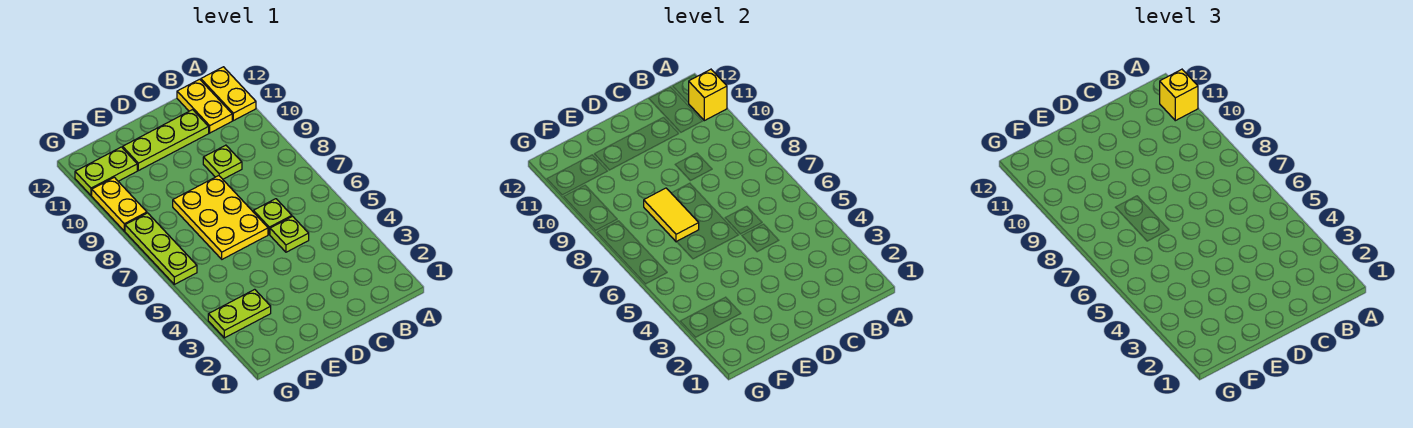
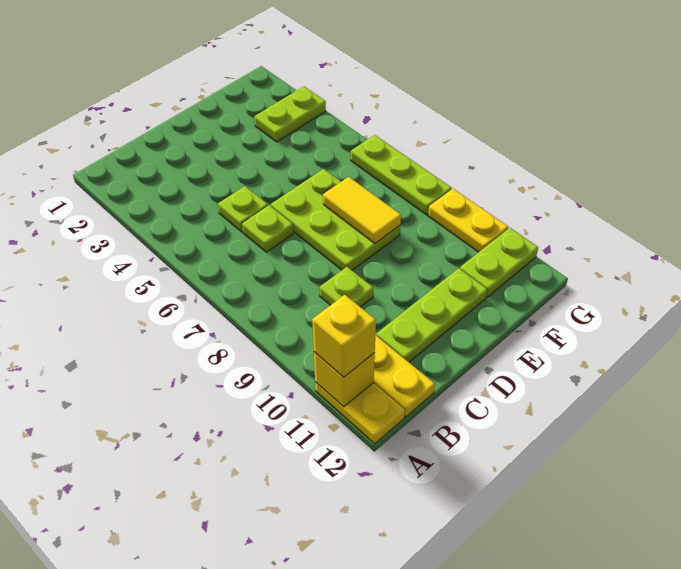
yellow 2x3 plate [173,176,268,259] -> lime 2x3 plate [270,169,400,270]

